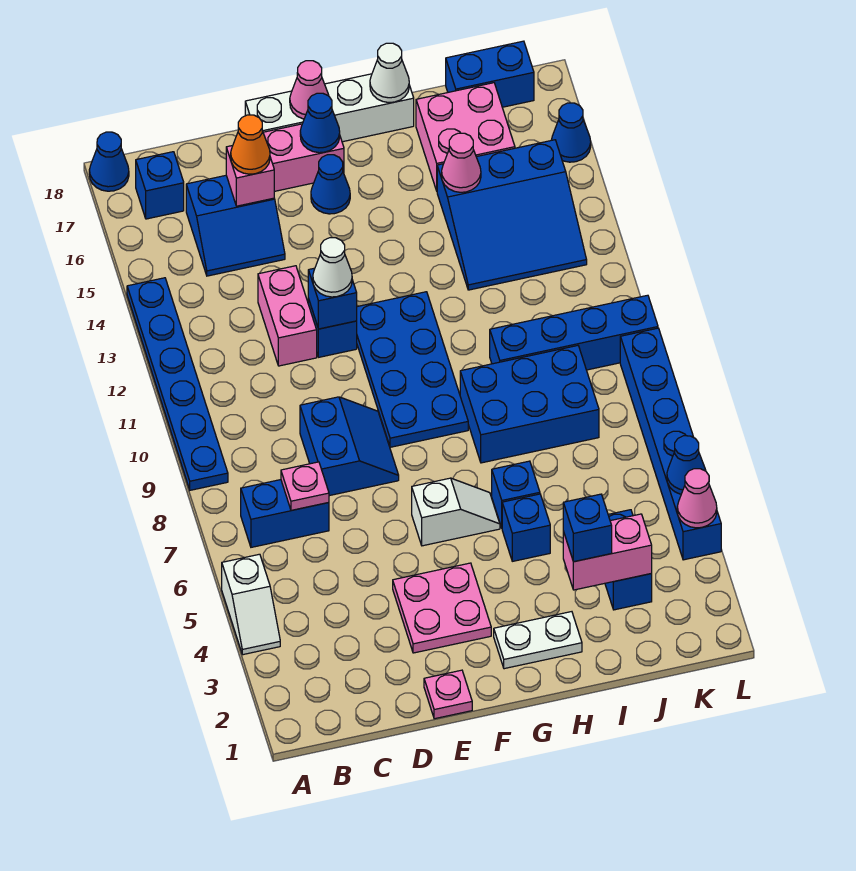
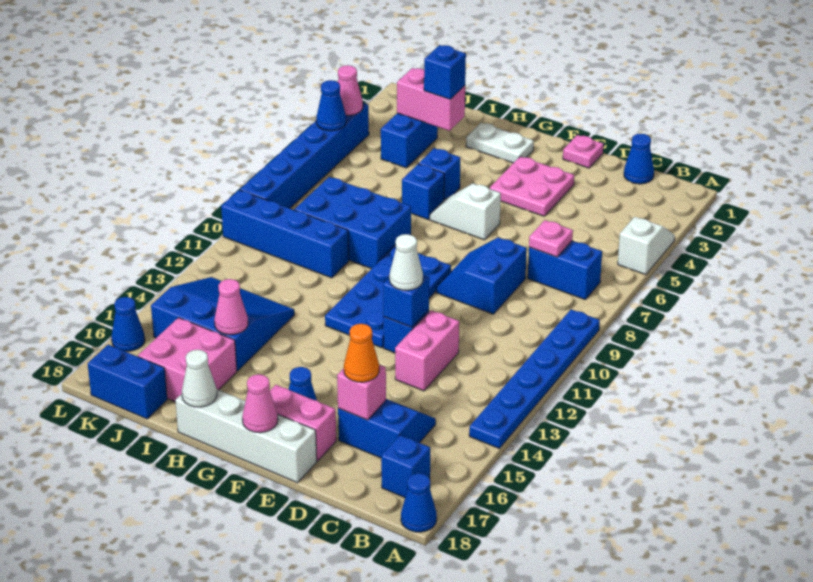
blue 1x1 cone [300,93,340,153] -> blue 1x1 cone moved to [624,134,654,184]

